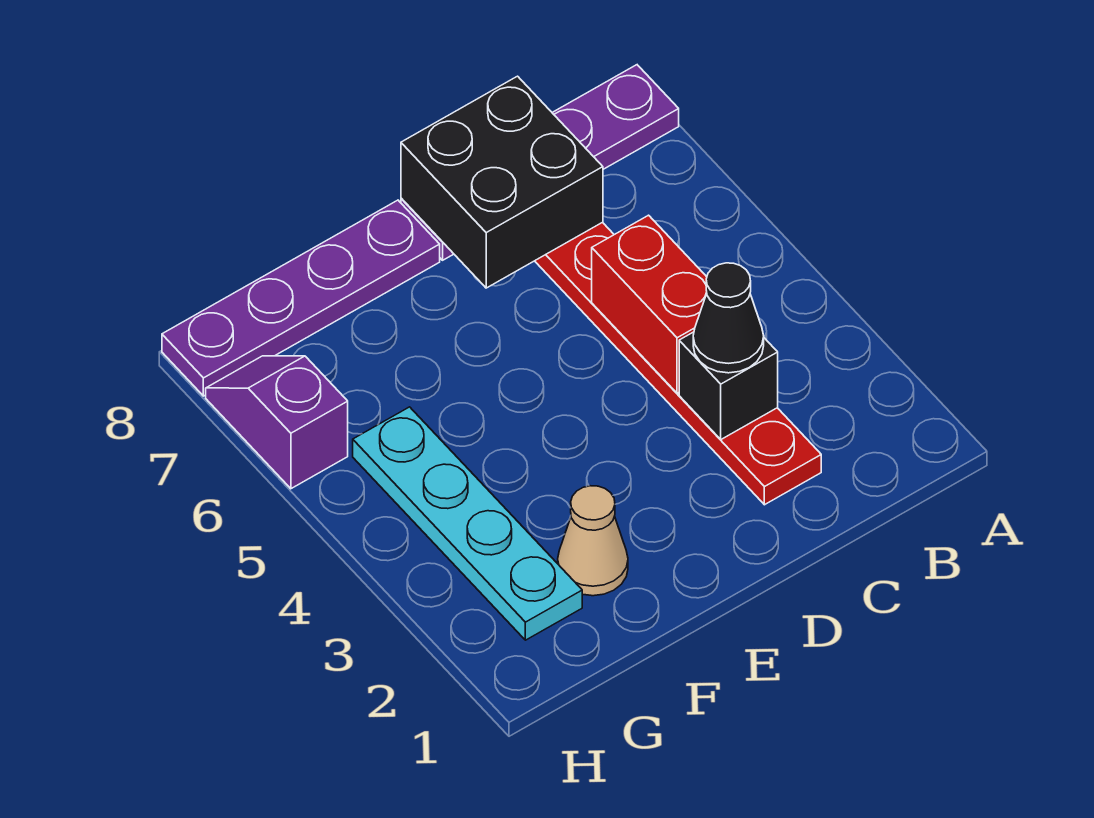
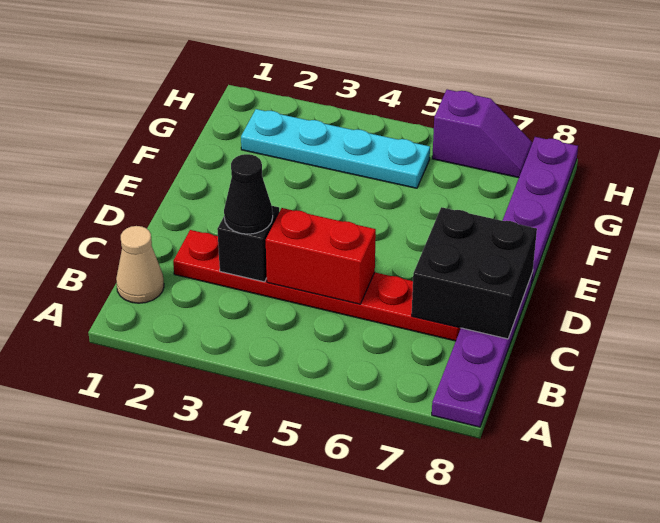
tan 1x1 cone [558,486,628,596] -> tan 1x1 cone moved to [116,226,164,303]

